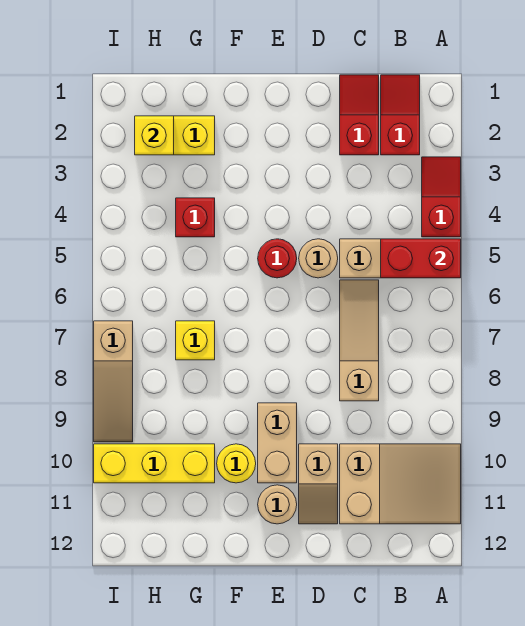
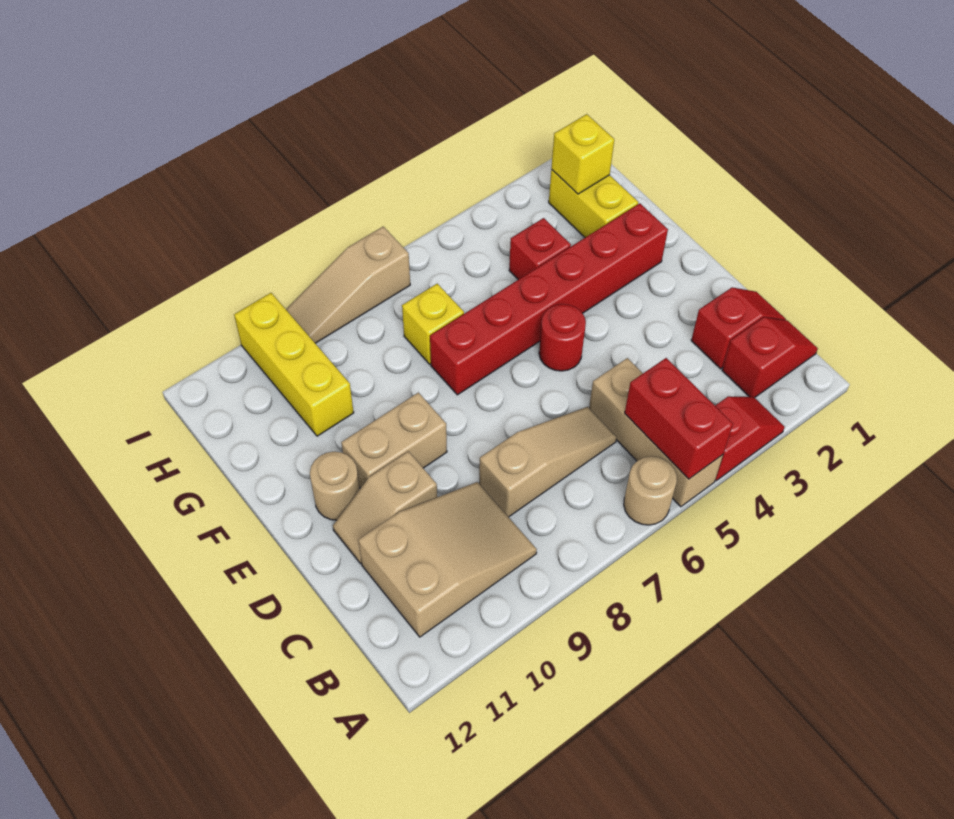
tan 2x3 slope [340,444,461,524] -> tan 2x3 slope turned to [358,482,537,637]
tan 1x1 round brick [299,239,338,278] -> tan 1x1 round brick moved to [624,456,677,525]
none -> red 1x6 brick [430,203,668,395]
yellow 1x1 round brick [217,444,256,483] -> none

